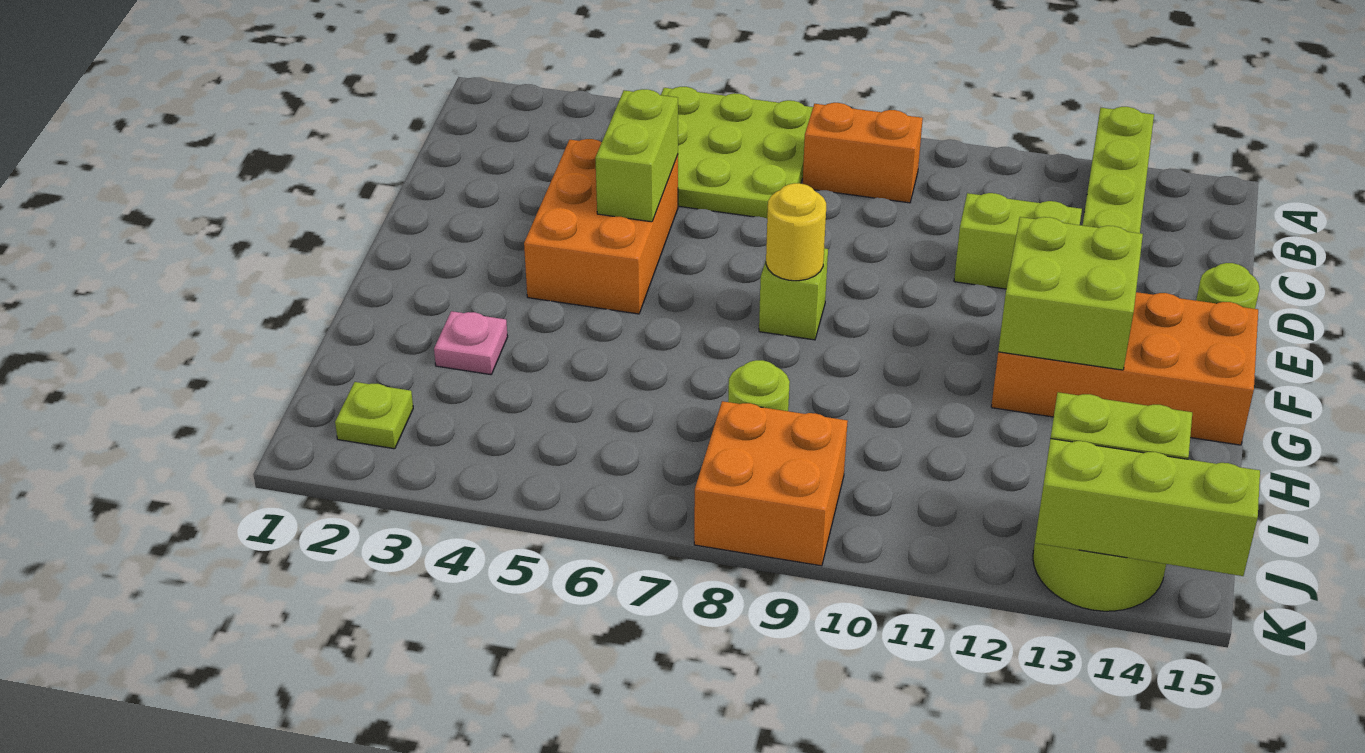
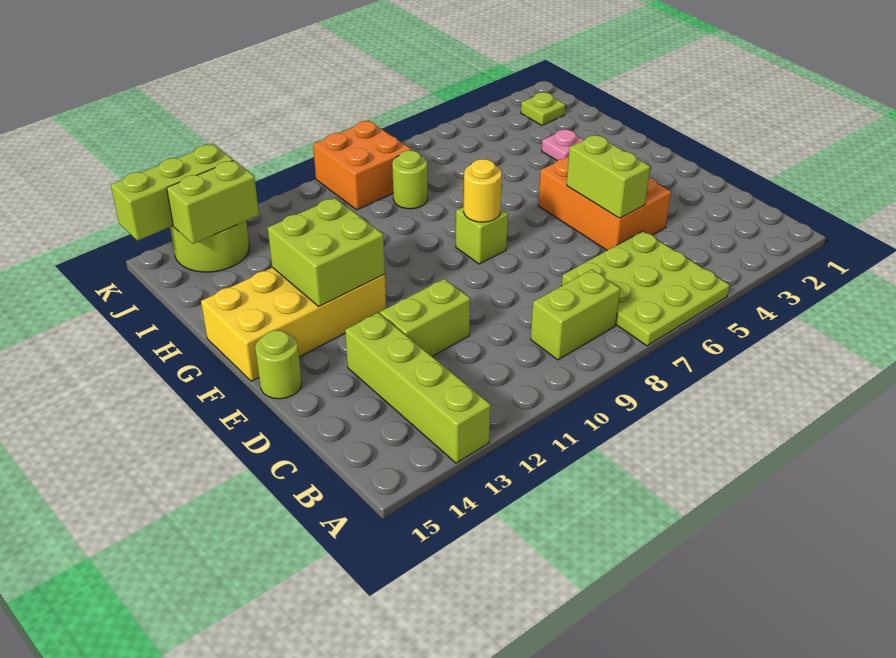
orange 1x2 brick [803,103,923,203] -> lime 1x2 brick [531,270,620,360]
orange 2x4 brick [991,292,1258,445] -> yellow 2x4 brick [201,268,386,381]

